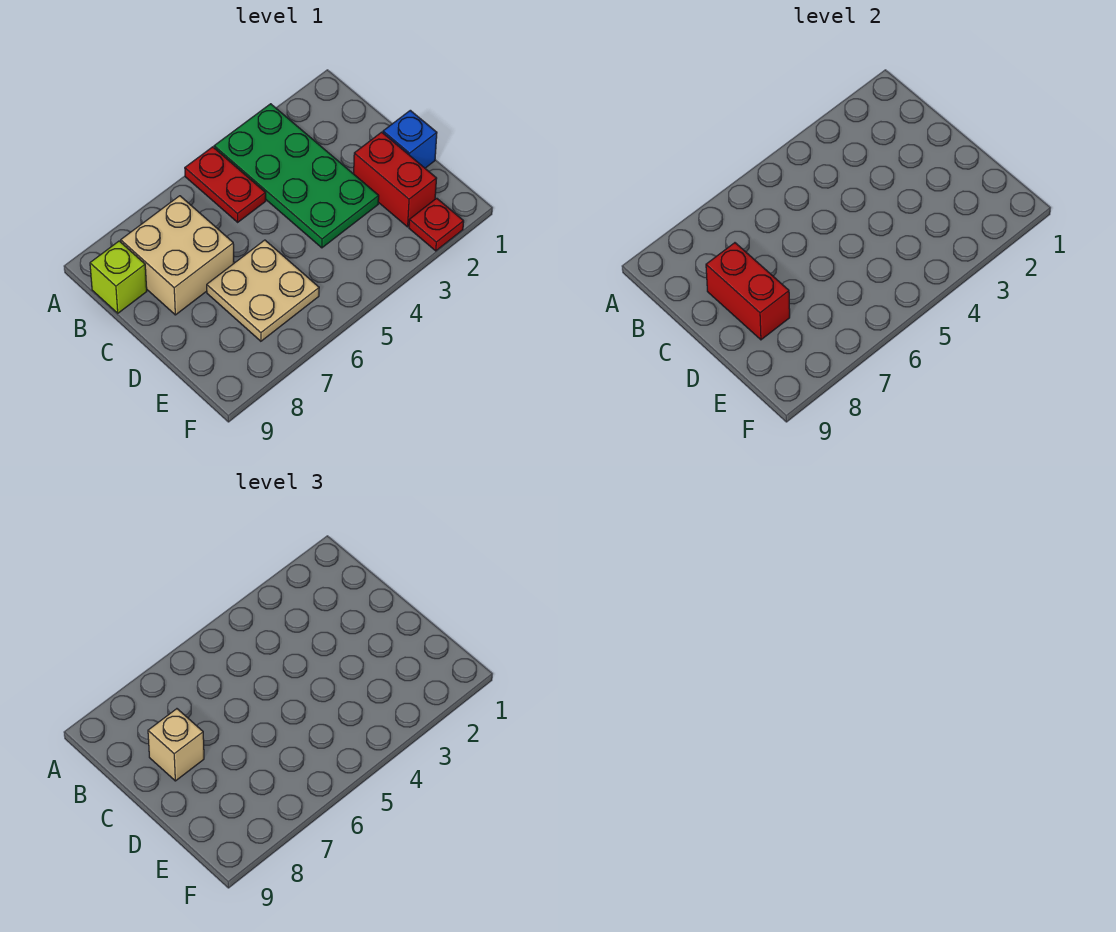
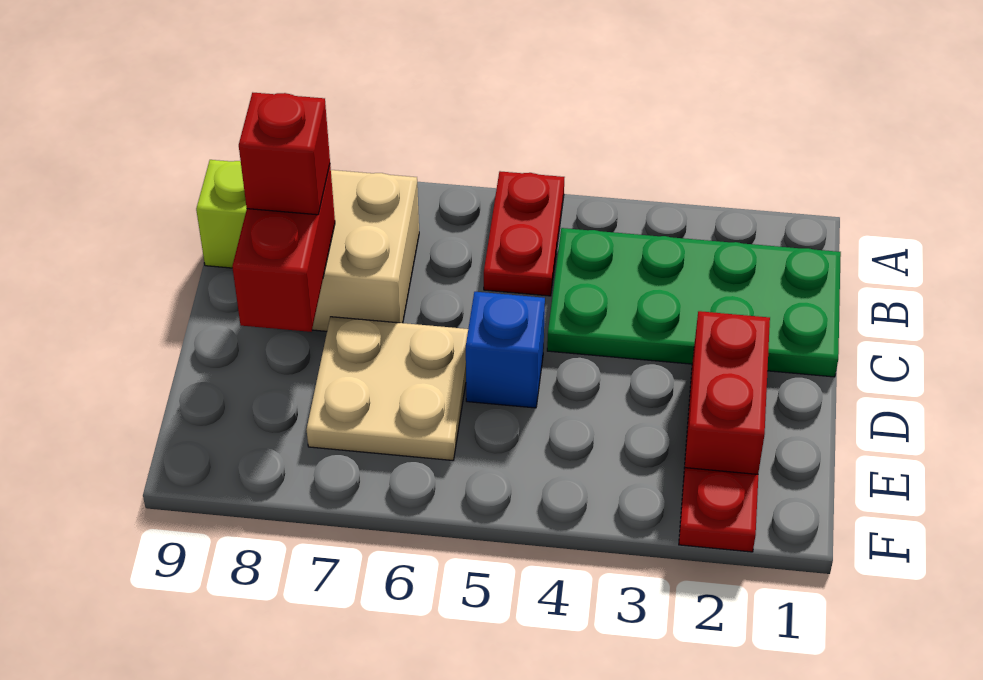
green 2x4 plate [214,104,379,248] -> green 2x4 plate turned to [547,228,841,377]
tan 1x1 brick [148,709,204,781] -> red 1x1 brick [239,93,330,215]
blue 1x1 brick [383,110,437,168] -> blue 1x1 brick moved to [466,292,545,408]

